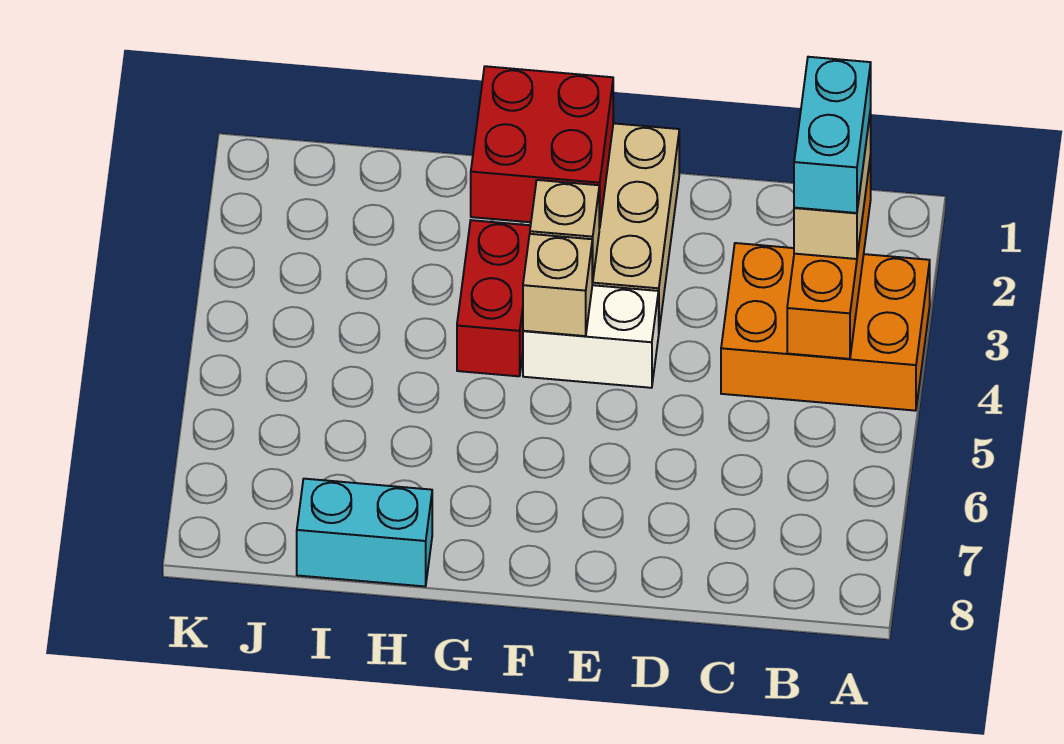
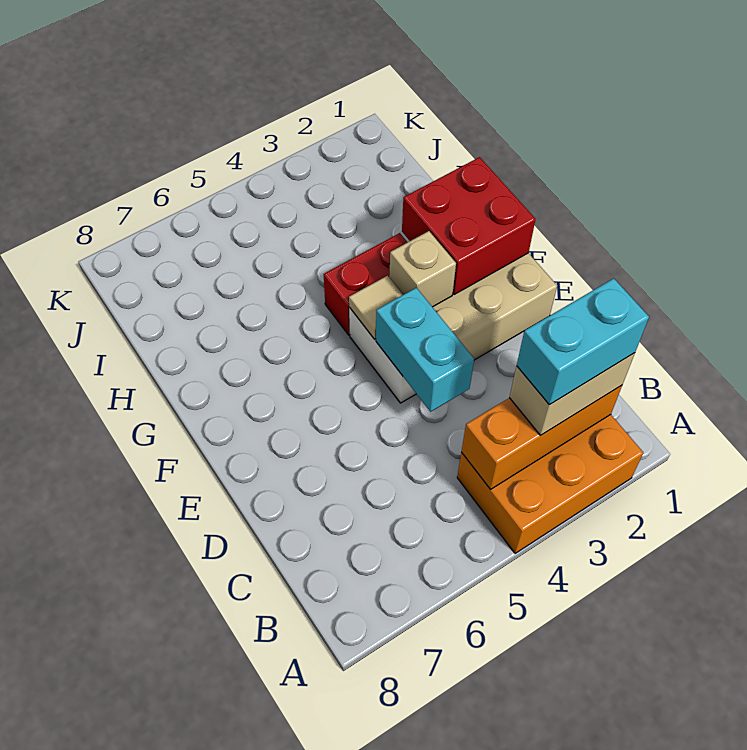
orange 2x3 brick [721,243,930,411] -> orange 2x3 brick turned to [457,415,643,553]
tan 1x1 brick [523,234,592,336] -> tan 1x1 tile [349,276,403,339]
cyan 1x2 brick [297,479,432,586] -> cyan 1x2 brick moved to [376,288,474,412]

